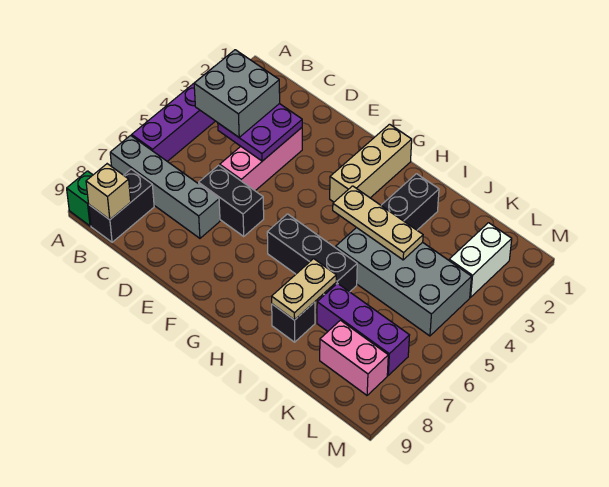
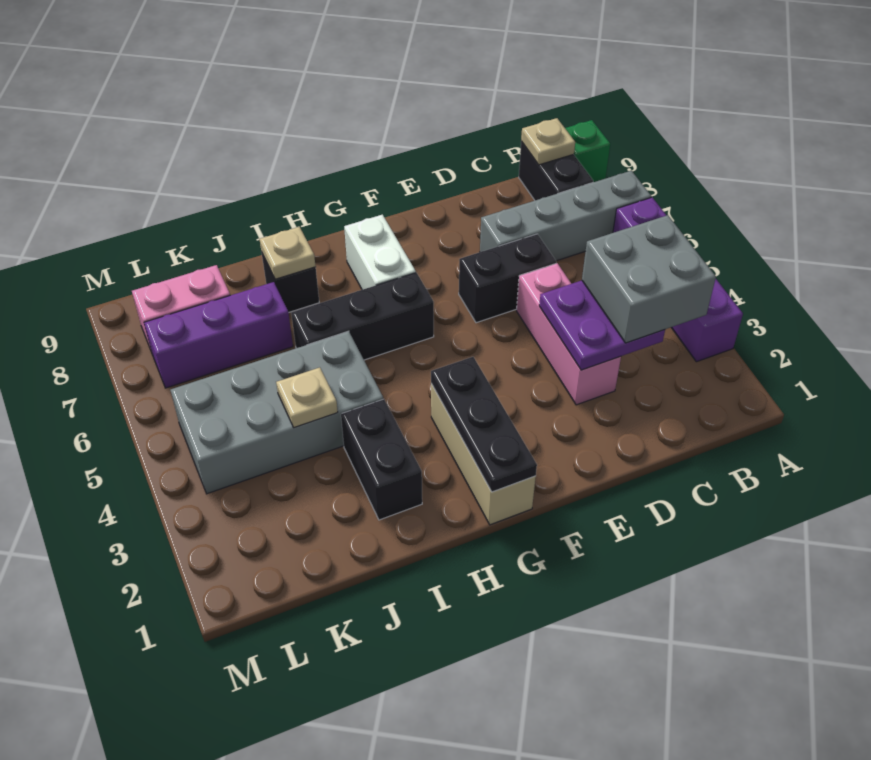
tan 1x1 brick [86,164,131,220] -> tan 1x1 plate [521,118,575,165]
none -> black 1x3 plate [431,357,537,492]
tan 1x3 plate [333,186,423,260] -> tan 1x1 plate [276,367,338,428]
tan 1x2 plate [272,259,336,320] -> tan 1x1 plate [260,227,316,279]
white 1x2 brick [449,223,512,297] -> white 1x2 brick moved to [344,215,416,290]

